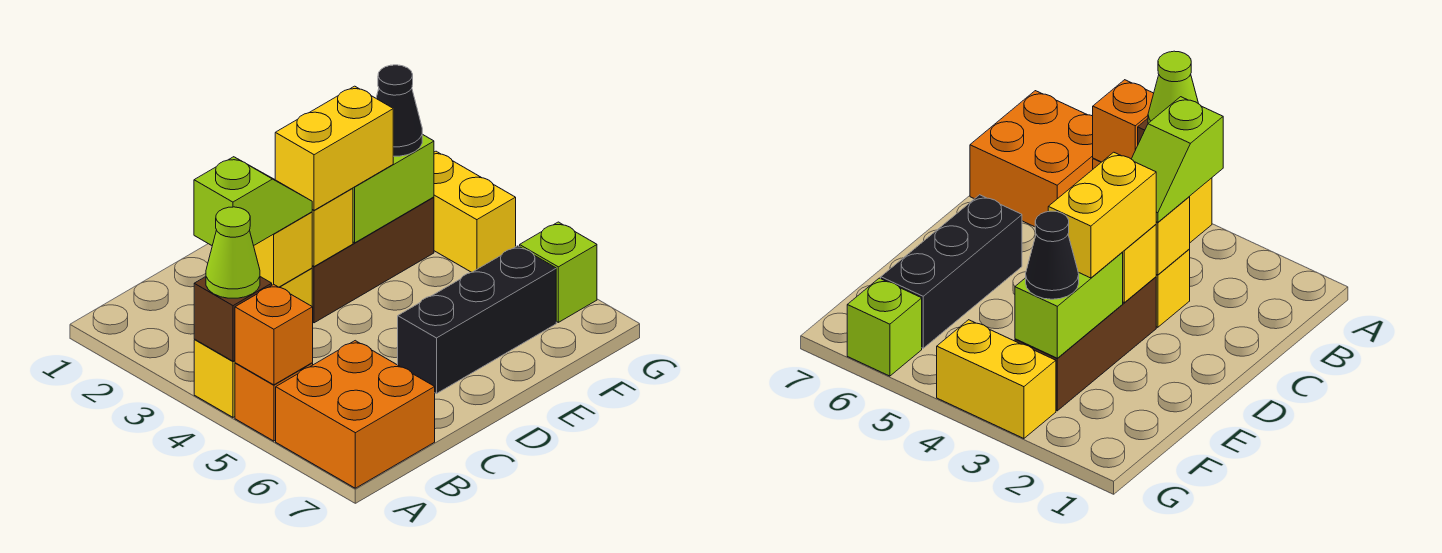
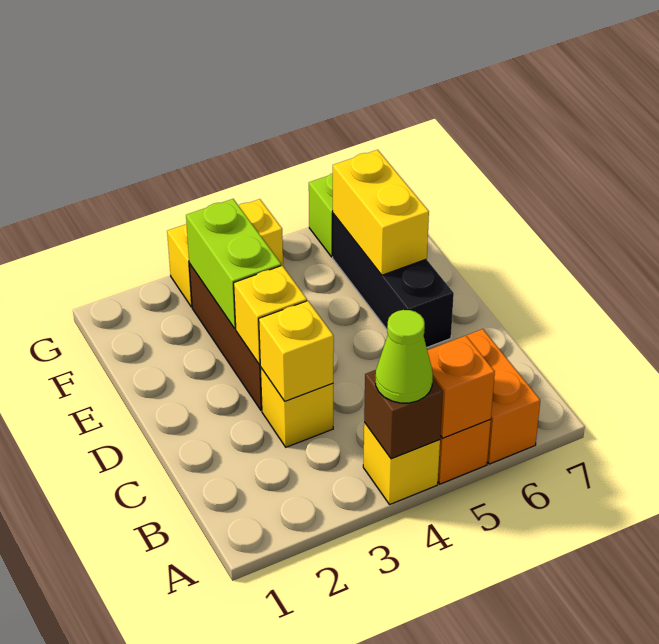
orange 2x2 brick [276,341,435,488] -> orange 1x2 brick [466,329,540,464]
lime 1x2 slope [194,157,312,246] -> none
yellow 1x2 brick [275,86,393,210] -> yellow 1x2 brick moved to [333,150,429,275]
black 1x1 cone [376,65,422,156] -> none

